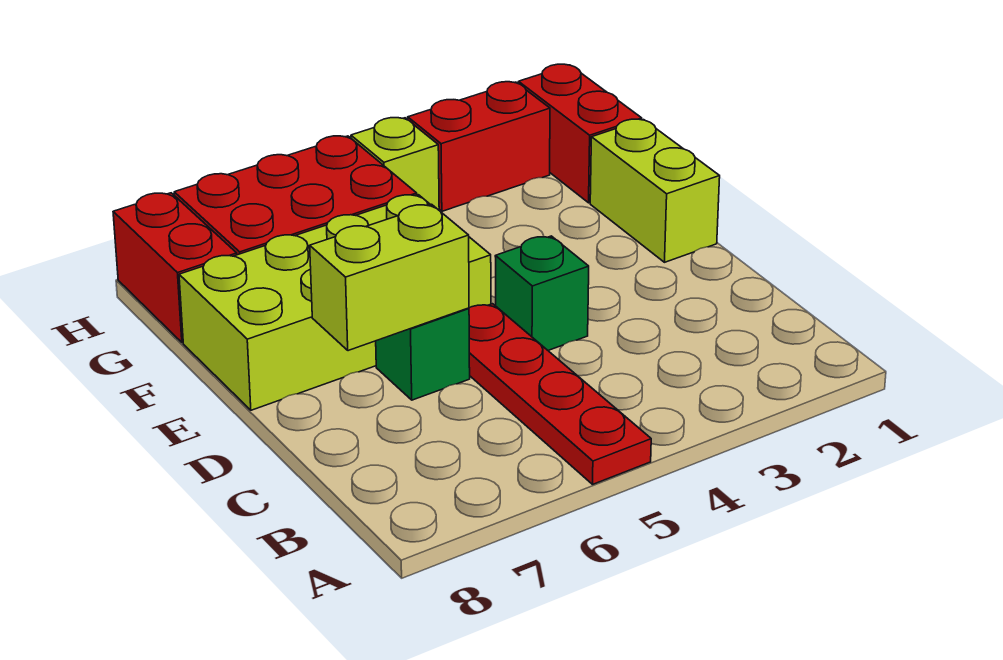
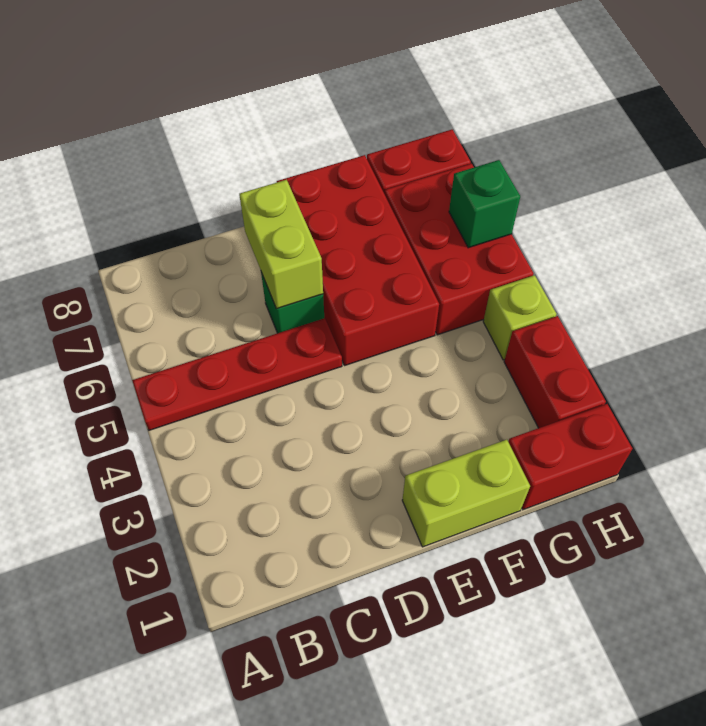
green 1x1 brick [495,236,589,350] -> green 1x1 brick moved to [449,160,520,248]
lime 2x4 brick [179,195,491,410] -> red 2x4 brick [277,155,439,366]

